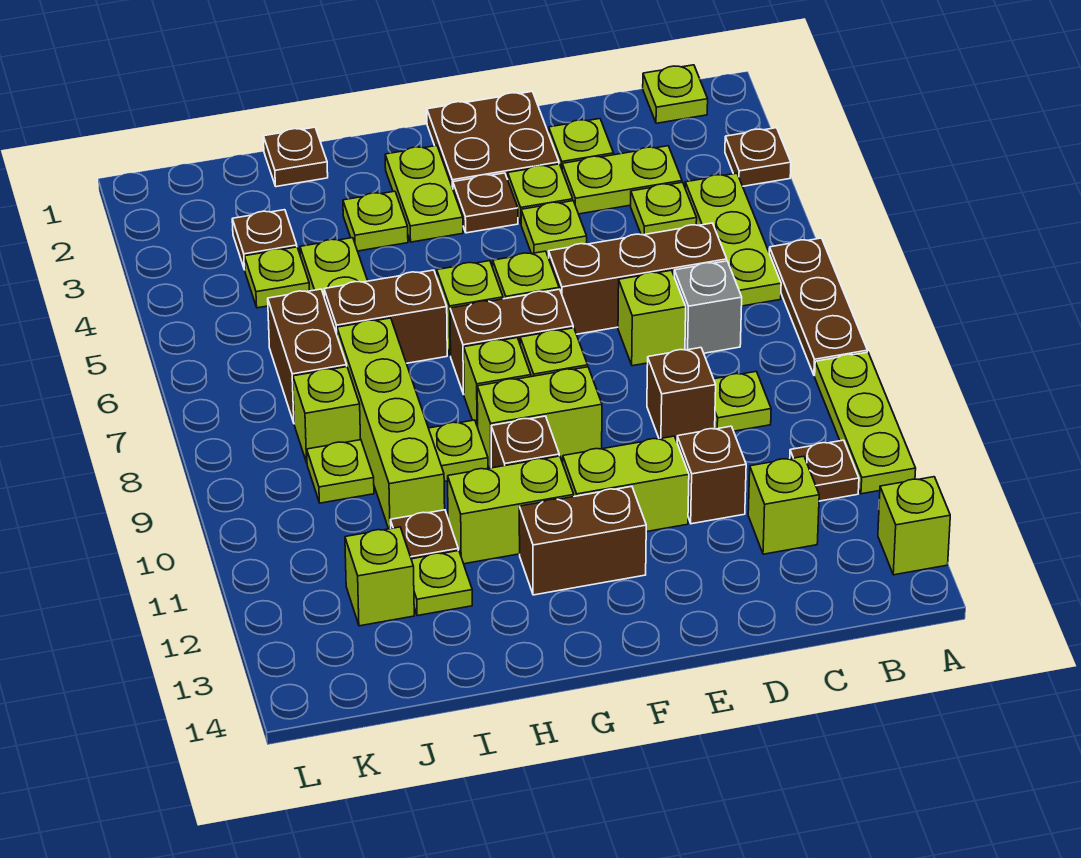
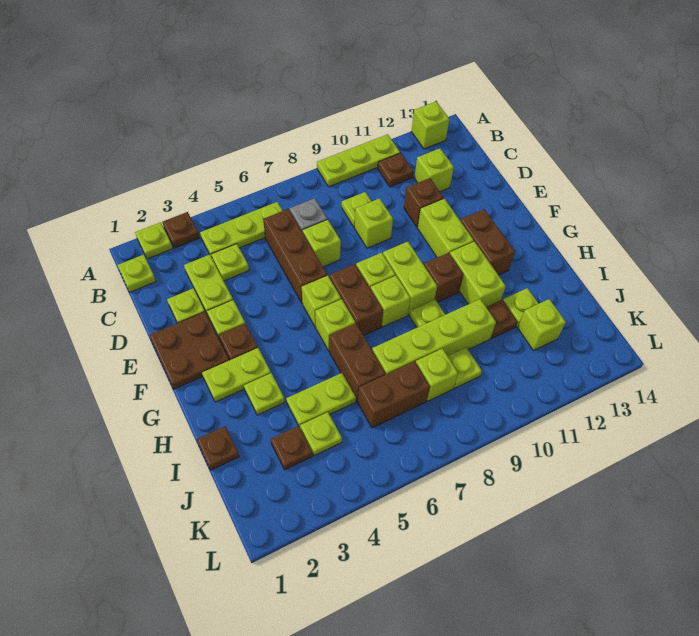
brown 1x3 plate [769,238,868,376] -> none
brown 1x1 brick [647,348,716,441] -> lime 1x1 brick [354,198,393,248]
lime 1x1 plate [521,201,587,258] -> lime 1x1 plate moved to [135,222,173,259]

